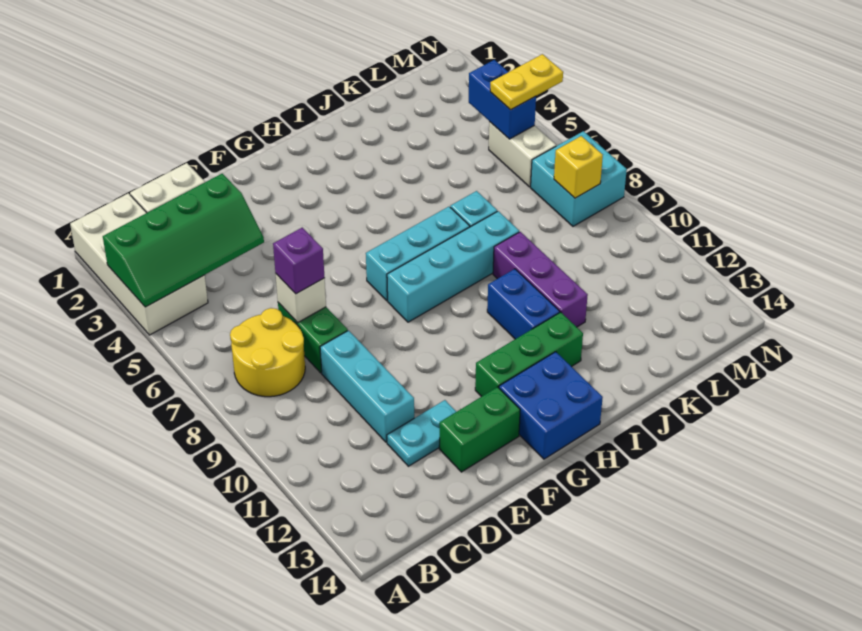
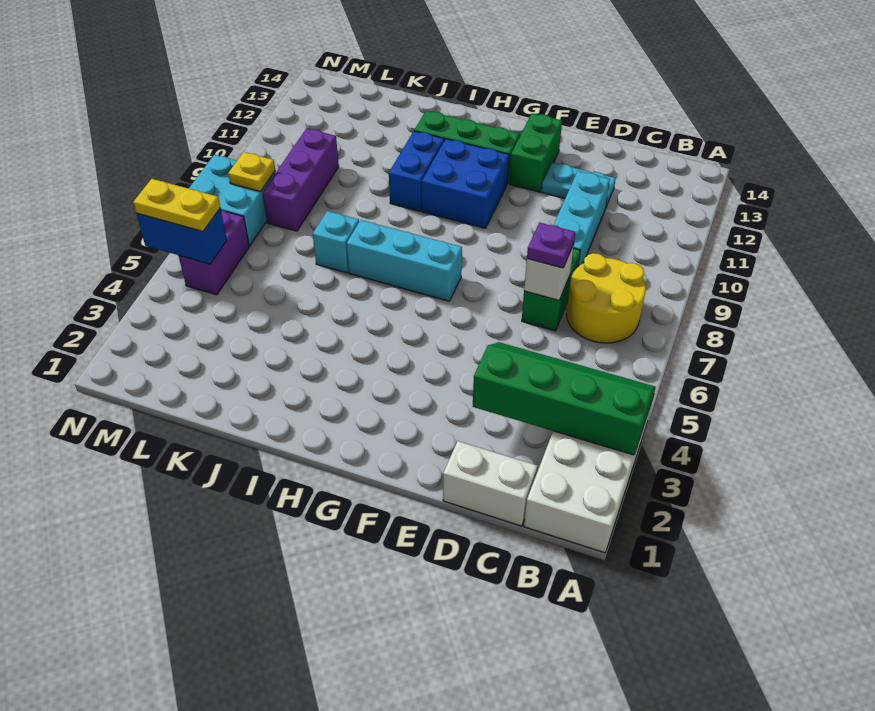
purple 1x1 brick [273,228,325,294] -> purple 1x1 plate [527,223,575,268]
green 1x2 brick [439,387,520,472] -> green 1x2 brick turned to [509,113,562,192]
cyan 1x4 brick [387,211,519,322] -> none
blue 2x2 brick [499,352,603,459] -> blue 2x2 brick moved to [422,139,509,228]
purple 1x3 brick [493,232,588,327] -> purple 1x3 brick moved to [262,128,339,231]
blue 1x2 brick [469,60,536,139] -> blue 1x2 brick turned to [136,208,227,264]
white 1x2 brick [489,122,556,187] -> purple 1x2 brick [179,210,249,295]
yellow 1x1 brick [554,136,603,198] -> yellow 1x1 plate [228,152,275,192]

